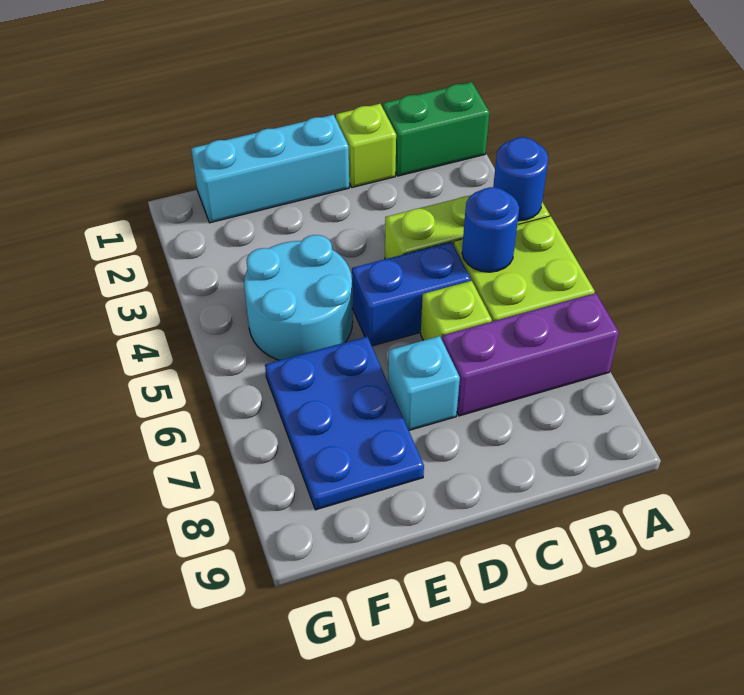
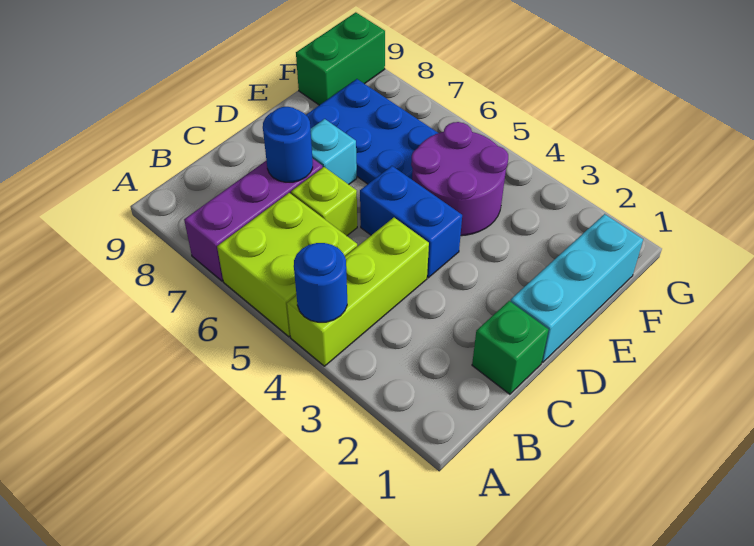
green 1x2 brick [383,82,489,176] -> green 1x2 brick moved to [296,12,385,105]
blue 1x1 round brick [462,187,519,272] -> blue 1x1 round brick moved to [263,107,313,182]
lime 1x1 brick [336,104,396,187] -> green 1x1 brick [472,301,548,394]
blue 1x2 brick [352,242,471,346] -> blue 1x2 brick turned to [360,166,462,278]
cyan 2x2 round brick [244,235,353,360] -> purple 2x2 round brick [411,122,508,236]

